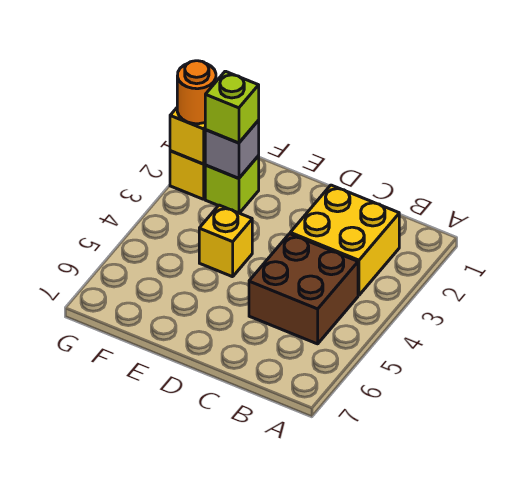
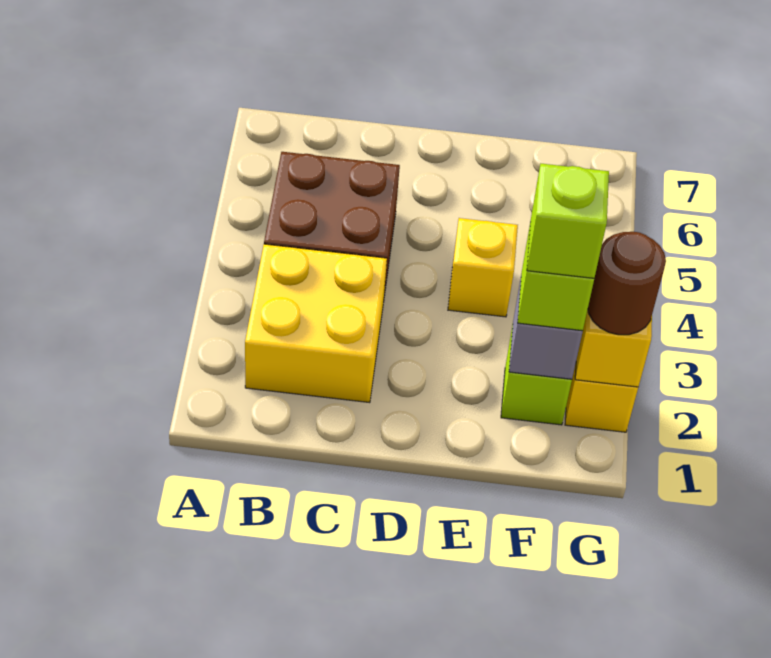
none -> lime 1x1 brick [527,164,609,278]
orange 1x1 round brick [177,61,216,124] -> brown 1x1 round brick [588,232,666,335]

